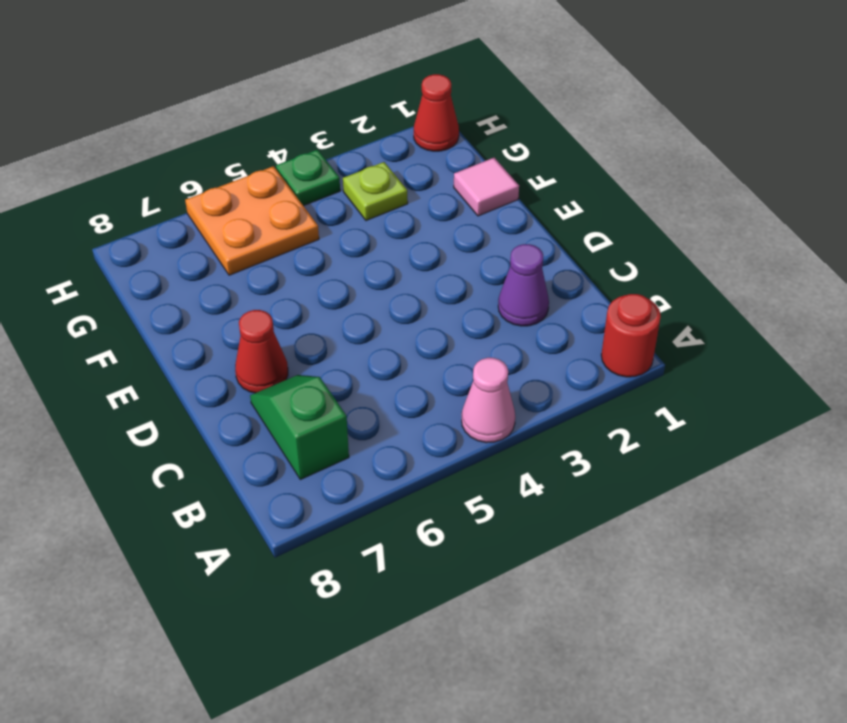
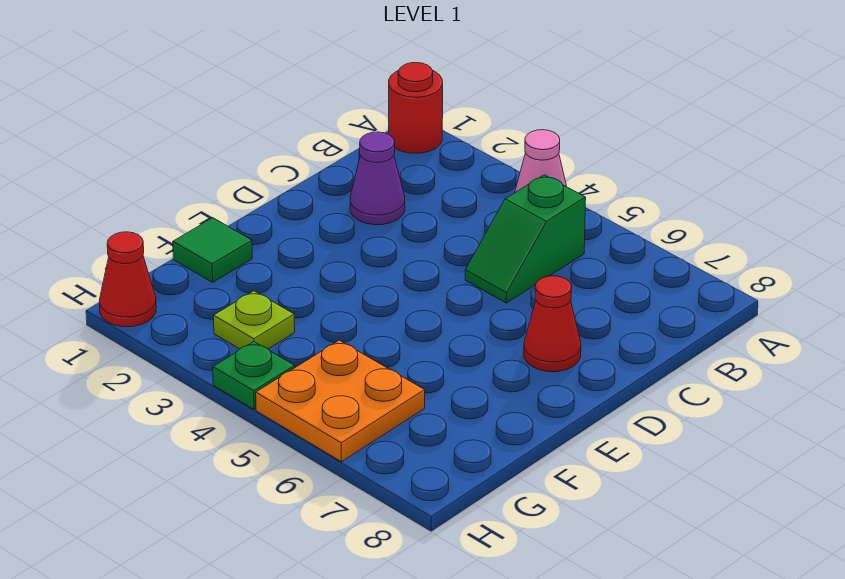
green 1x2 slope [250,375,349,480] -> green 1x2 slope moved to [465,175,586,303]
pink 1x1 tile [454,158,519,216] -> green 1x1 tile [173,218,252,282]

